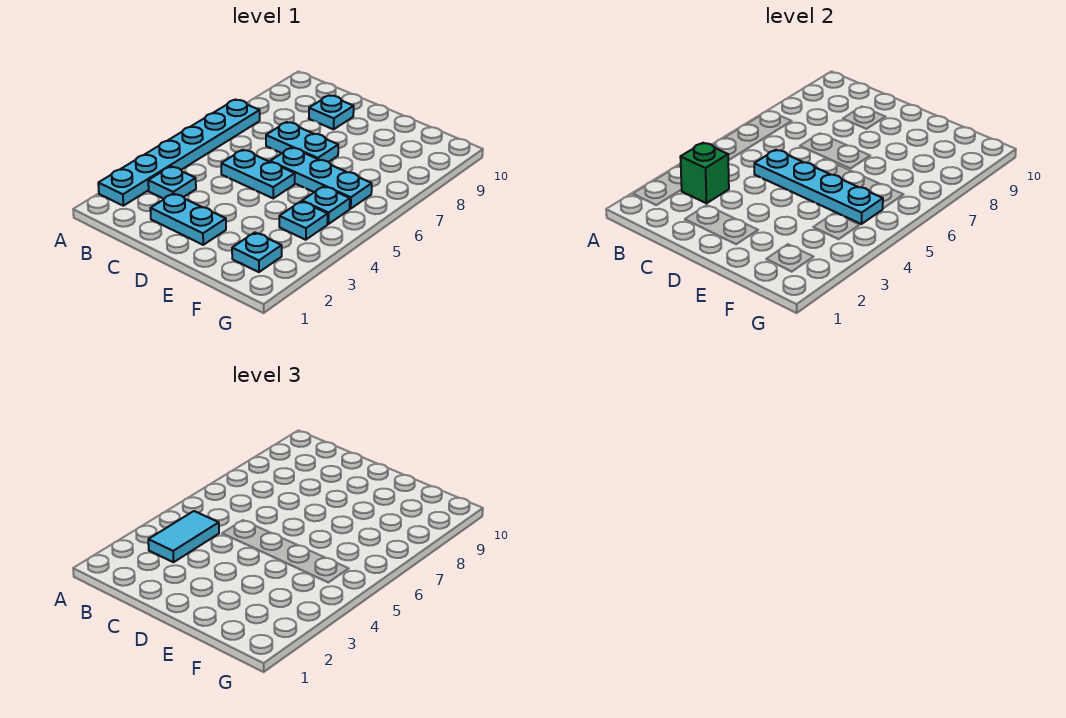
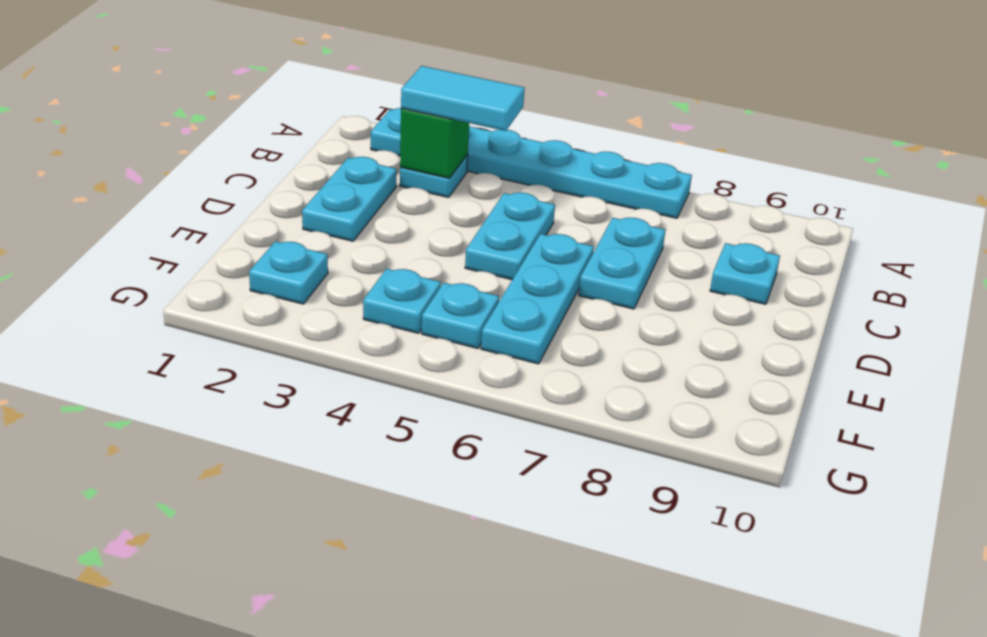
cyan 1x4 plate [754,150,883,224] -> none

